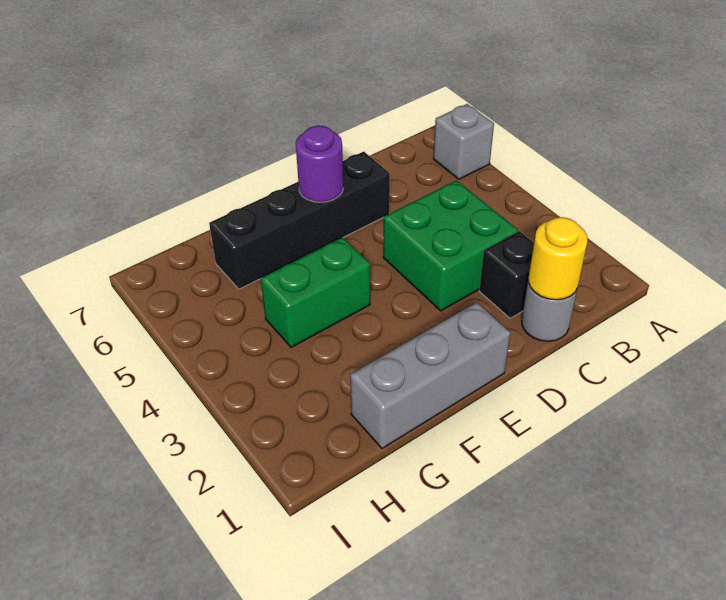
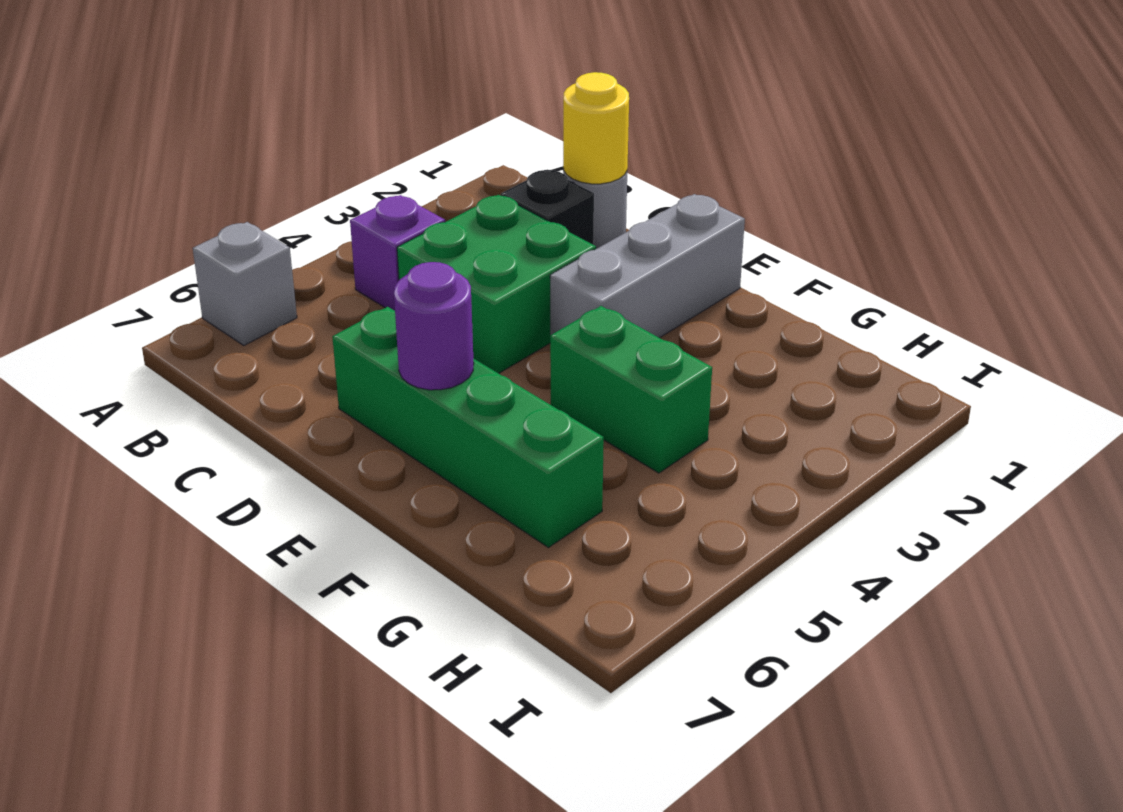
none -> purple 1x1 brick [350,195,445,311]
black 1x4 brick [209,152,390,289] -> green 1x4 brick [332,307,604,548]
grey 1x3 brick [350,302,510,449] -> grey 1x3 brick turned to [550,194,745,338]

